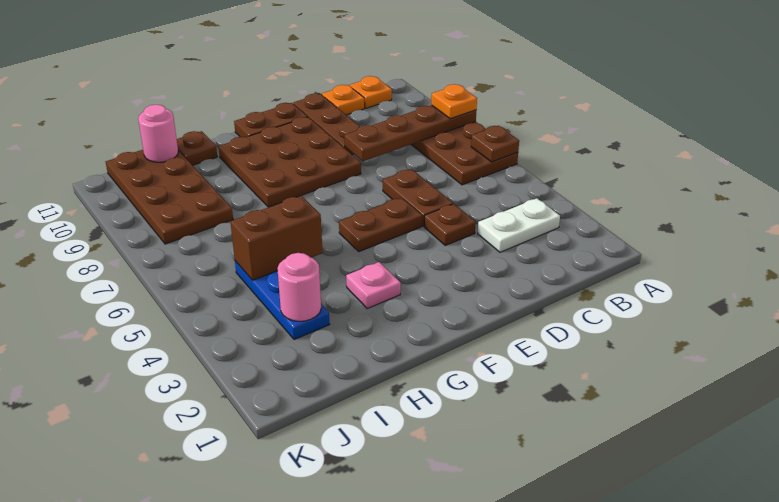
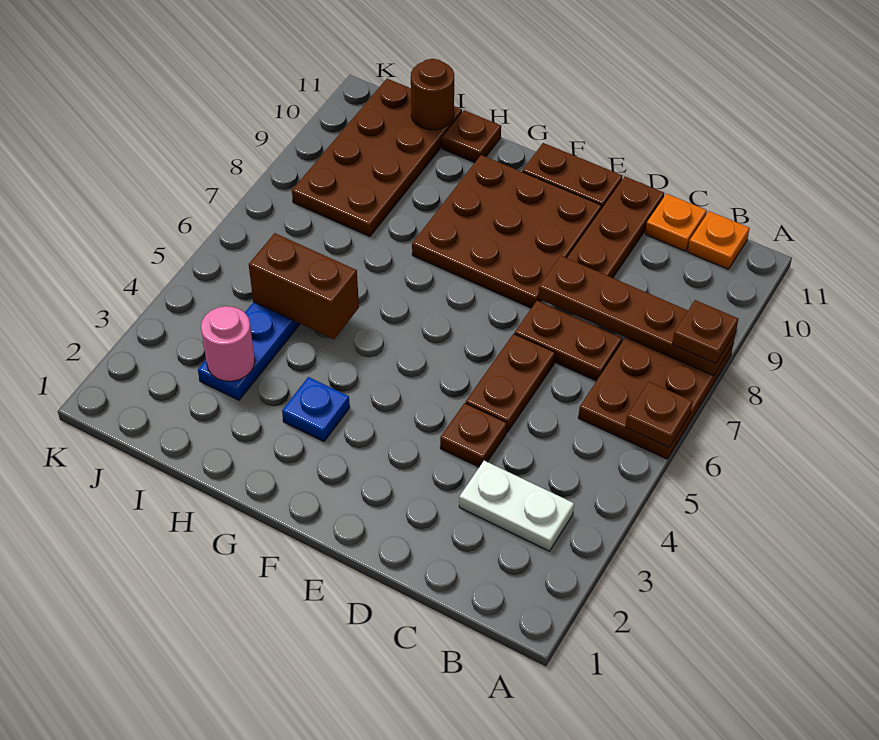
orange 1x1 plate [431,84,477,119] -> brown 1x1 plate [672,300,738,363]
brown 1x2 plate [339,198,422,251] -> brown 1x2 plate moved to [515,301,622,381]
pink 1x1 plate [346,262,401,309] -> blue 1x1 plate [282,377,350,441]
pink 1x1 round brick [138,105,178,162] -> brown 1x1 round brick [411,59,454,130]

